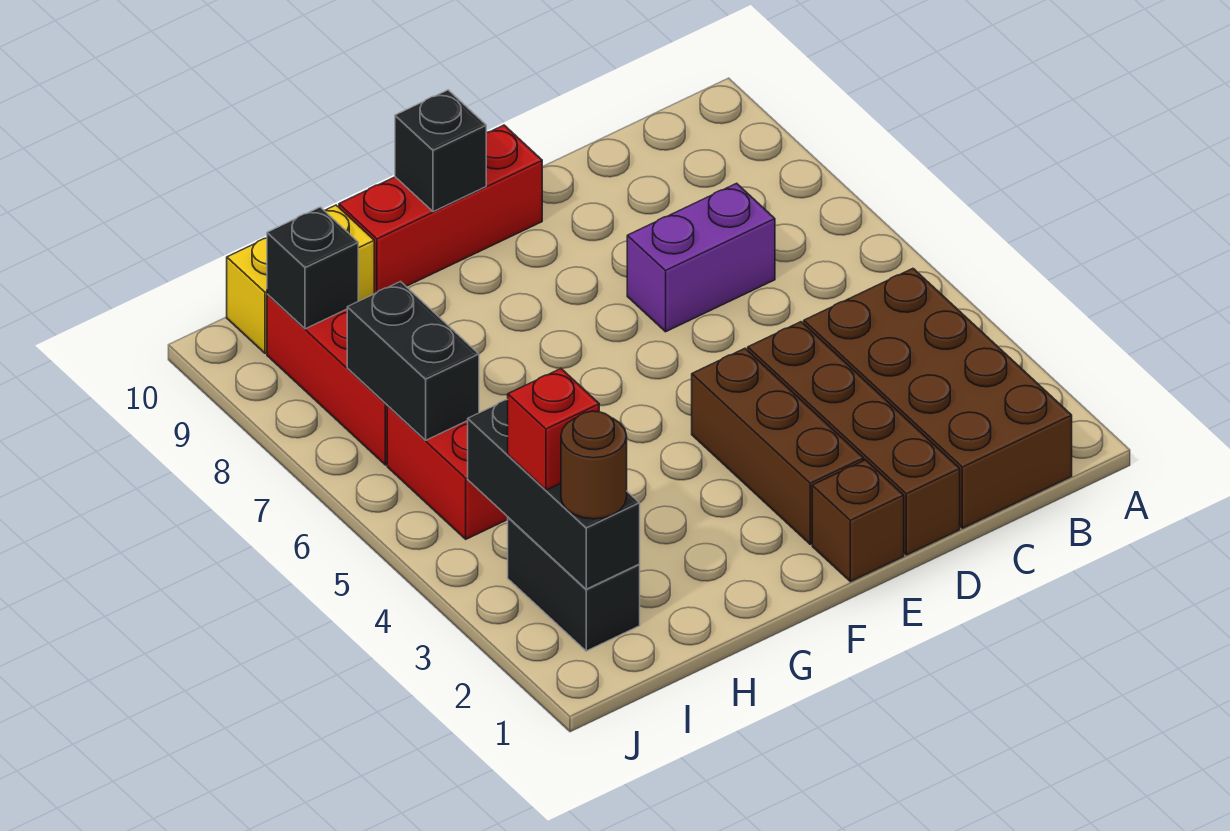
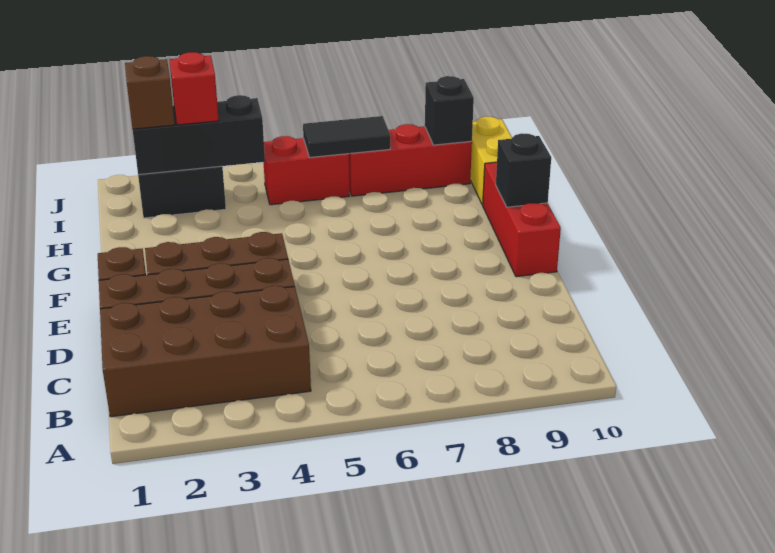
purple 1x2 brick [627,183,775,332] -> none
brown 1x1 round brick [561,411,627,519] -> brown 1x1 brick [125,56,175,129]
black 1x2 brick [347,282,479,440] -> black 1x2 tile [303,116,390,157]

